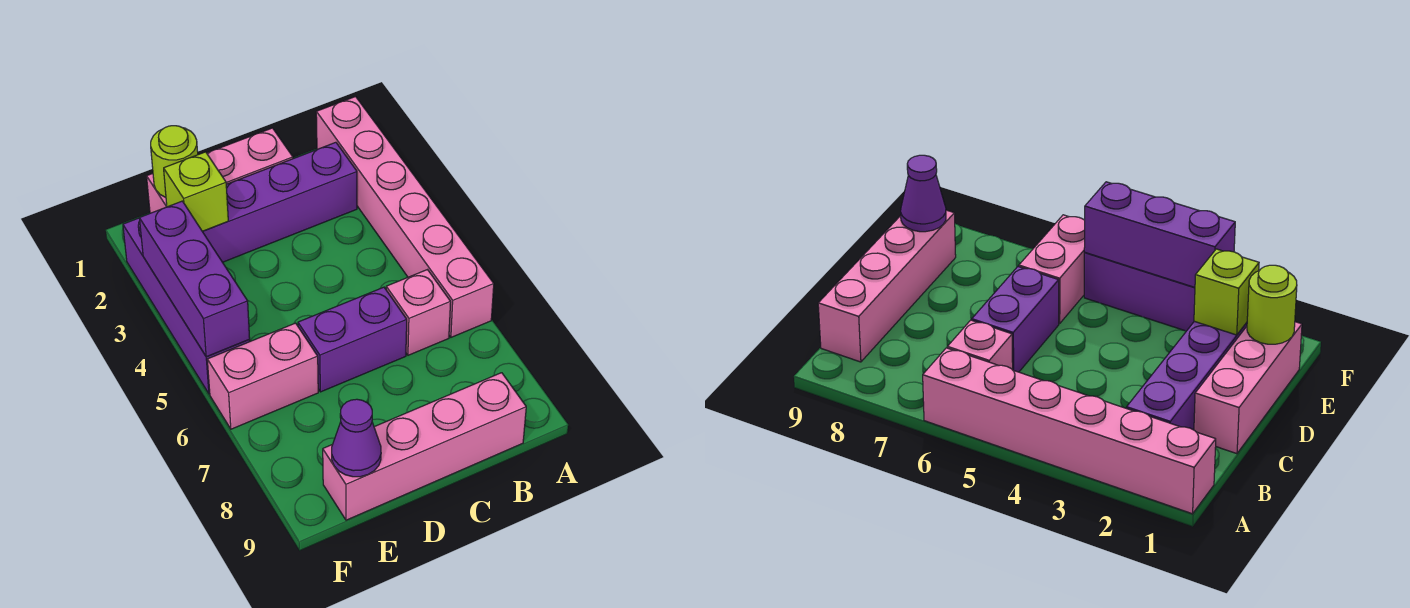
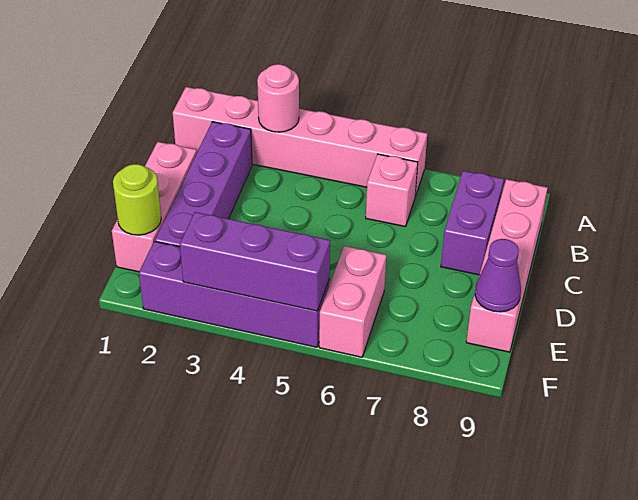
none -> pink 1x1 round brick [257,64,299,132]
purple 1x2 brick [298,287,407,392] -> purple 1x2 brick moved to [441,171,504,275]
lime 1x1 brick [164,152,228,231] -> none

